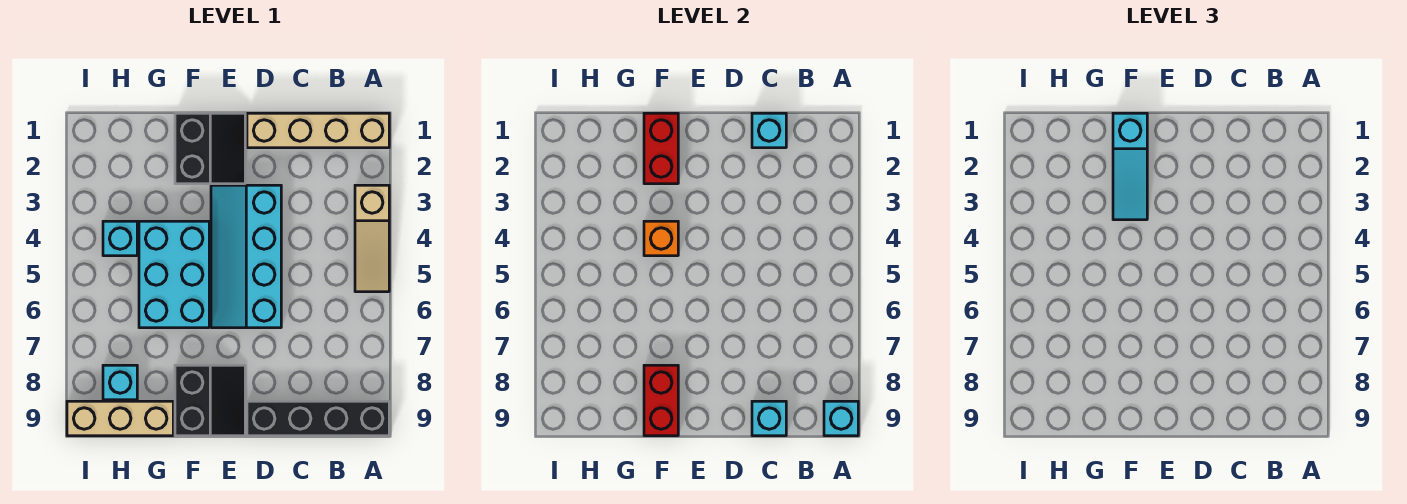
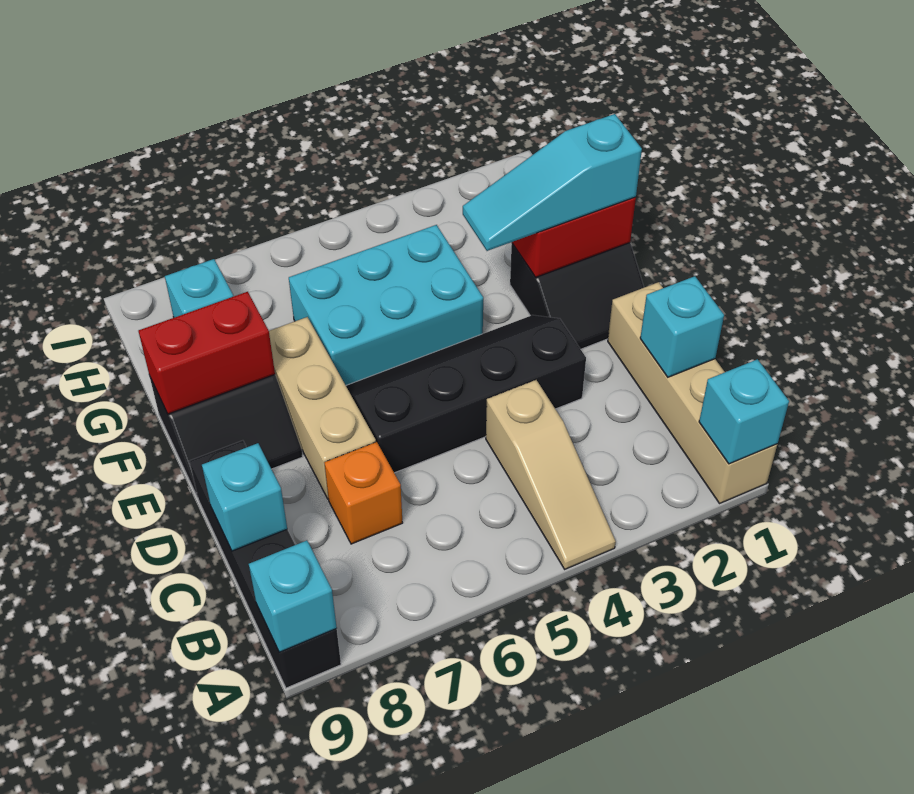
tan 1x3 slope [355,185,389,292] -> tan 1x3 slope turned to [486,380,616,569]
cyan 2x4 slope [211,185,281,328] -> black 2x4 slope [346,315,586,473]
orange 1x1 brick [644,221,678,256] -> orange 1x1 brick moved to [324,442,403,544]
tan 1x3 brick [67,401,173,436] -> tan 1x3 brick moved to [269,317,376,499]
cyan 1x1 brick [103,221,137,256] -> cyan 1x1 brick moved to [699,359,789,464]

